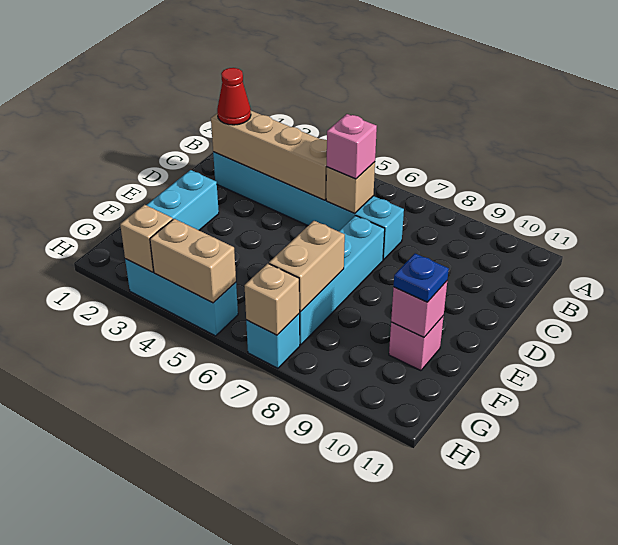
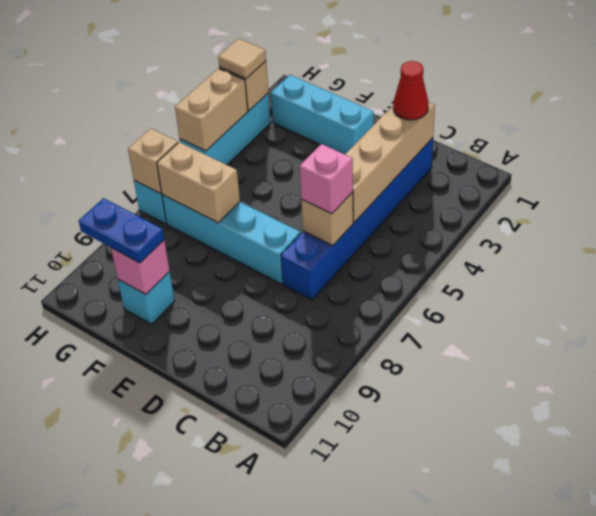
cyan 1x6 brick [213,152,404,260] -> blue 1x6 brick [281,138,433,300]
pink 1x1 brick [389,316,444,371] -> cyan 1x1 brick [118,272,175,324]
blue 1x1 plate [394,254,449,302] -> blue 1x2 plate [79,198,164,263]
none -> tan 1x1 tile [218,38,266,79]

